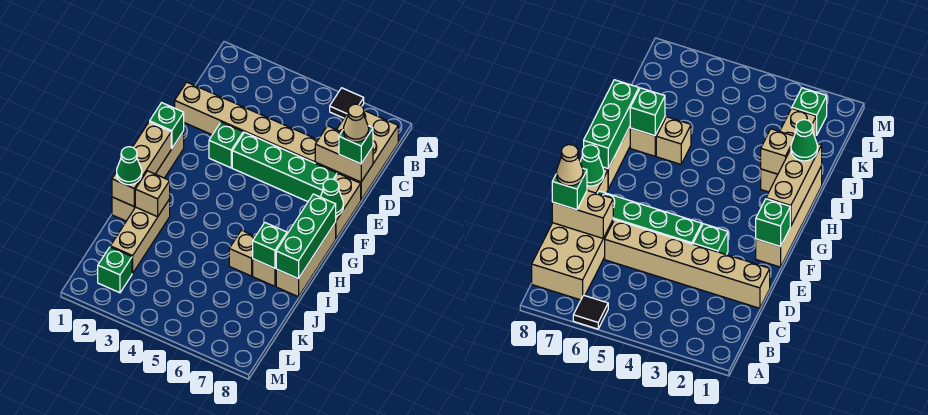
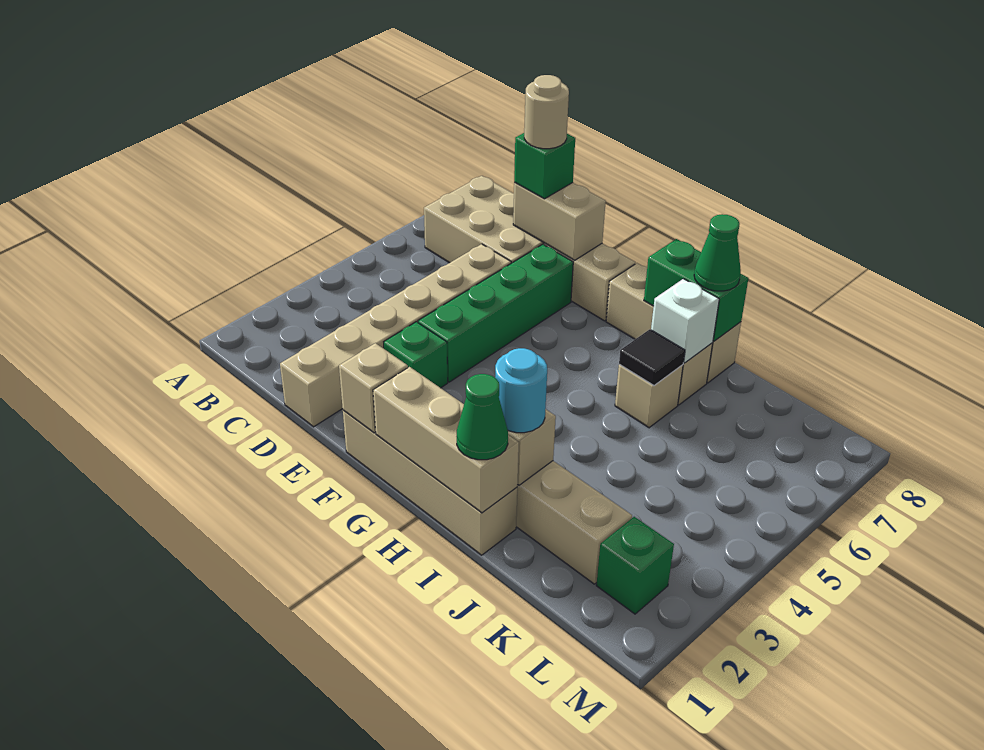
black 1x1 tile [330,88,364,118] -> black 1x1 tile moved to [619,329,685,385]
tan 1x2 brick [315,126,373,182] -> tan 1x2 brick turned to [513,182,606,260]
tan 1x1 cone [343,104,369,142] -> tan 1x1 round brick [524,75,569,149]
green 1x1 brick [150,103,184,148] -> tan 1x1 brick [339,343,408,433]
green 1x1 cone [321,179,343,216] -> green 1x1 cone moved to [694,214,741,291]
green 1x3 brick [276,194,336,279] -> green 1x2 brick [644,239,748,341]
none -> cyan 1x1 round brick [495,348,547,433]
green 1x1 brick [253,223,287,268] -> white 1x1 brick [651,279,719,363]

